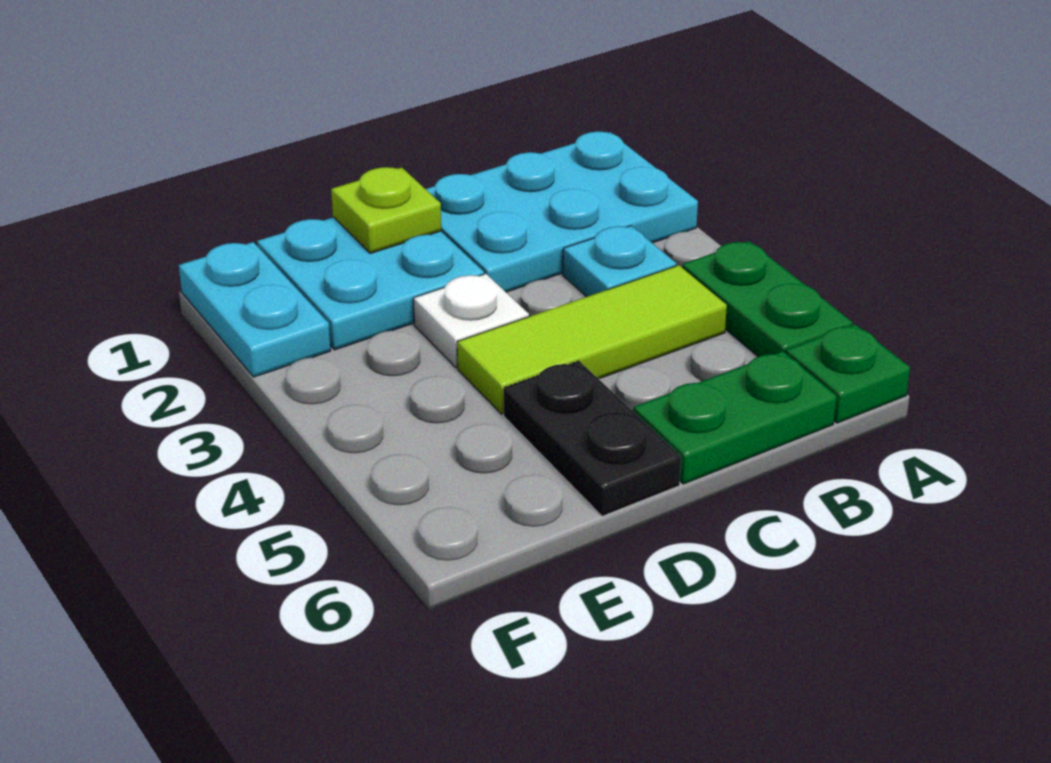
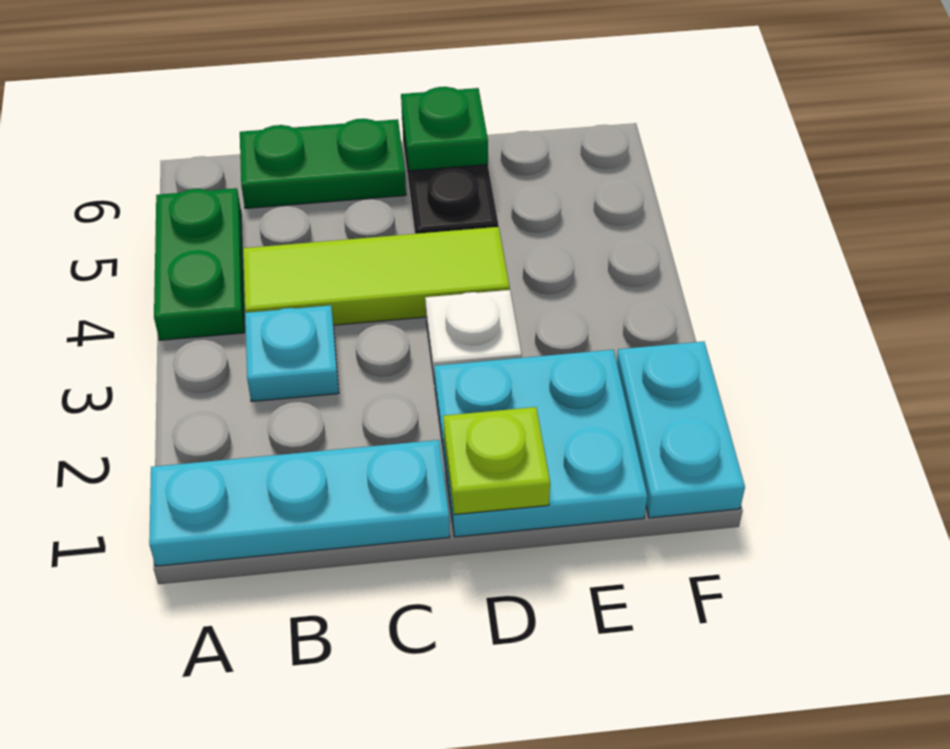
cyan 2x3 plate [426,131,698,292] -> cyan 1x3 plate [149,440,450,566]
green 1x1 plate [786,324,910,423] -> green 1x1 plate moved to [401,87,488,171]

